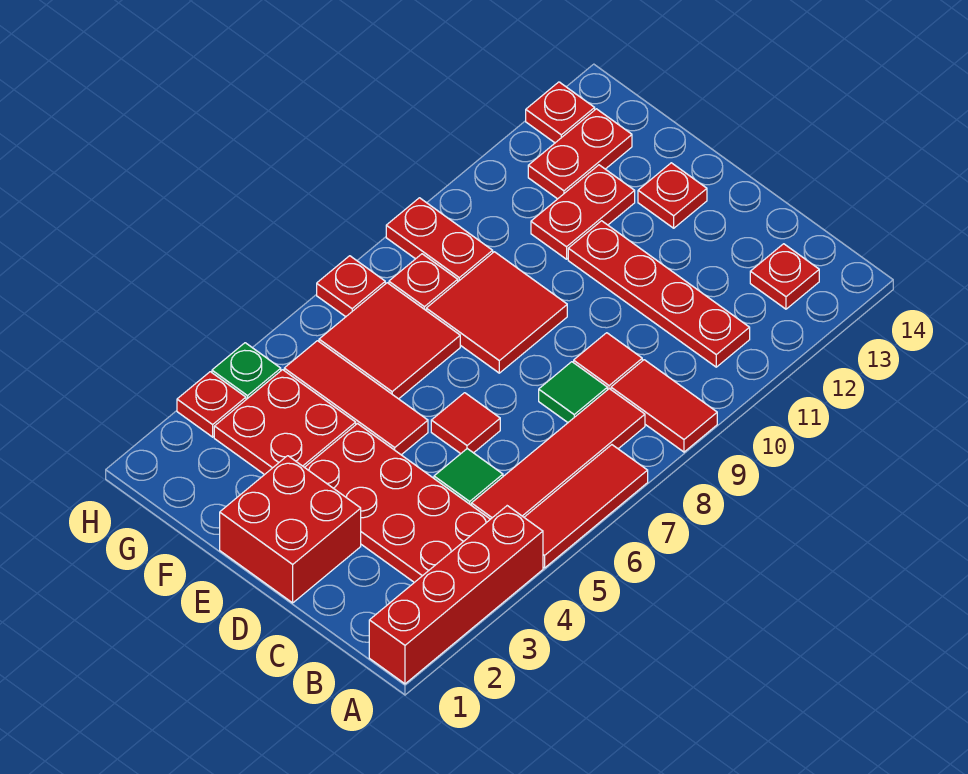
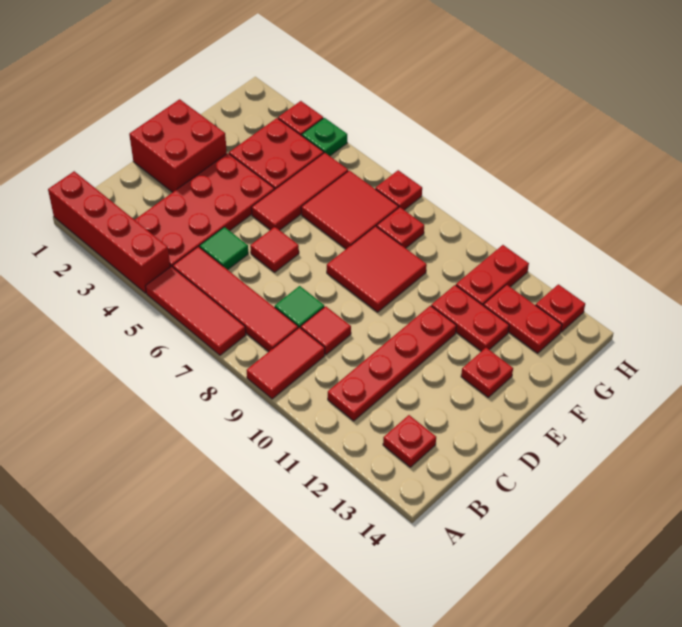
red 1x2 plate [386,198,493,281] -> red 1x2 plate moved to [456,245,529,306]

